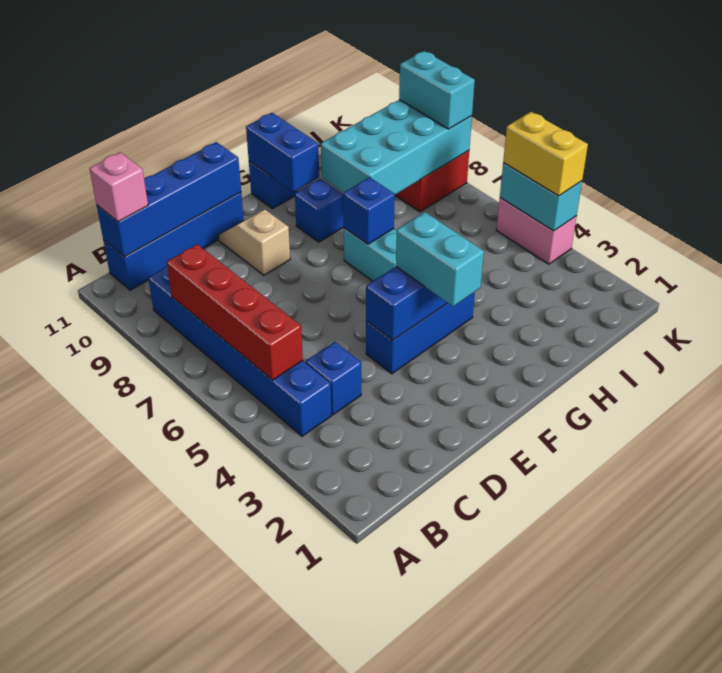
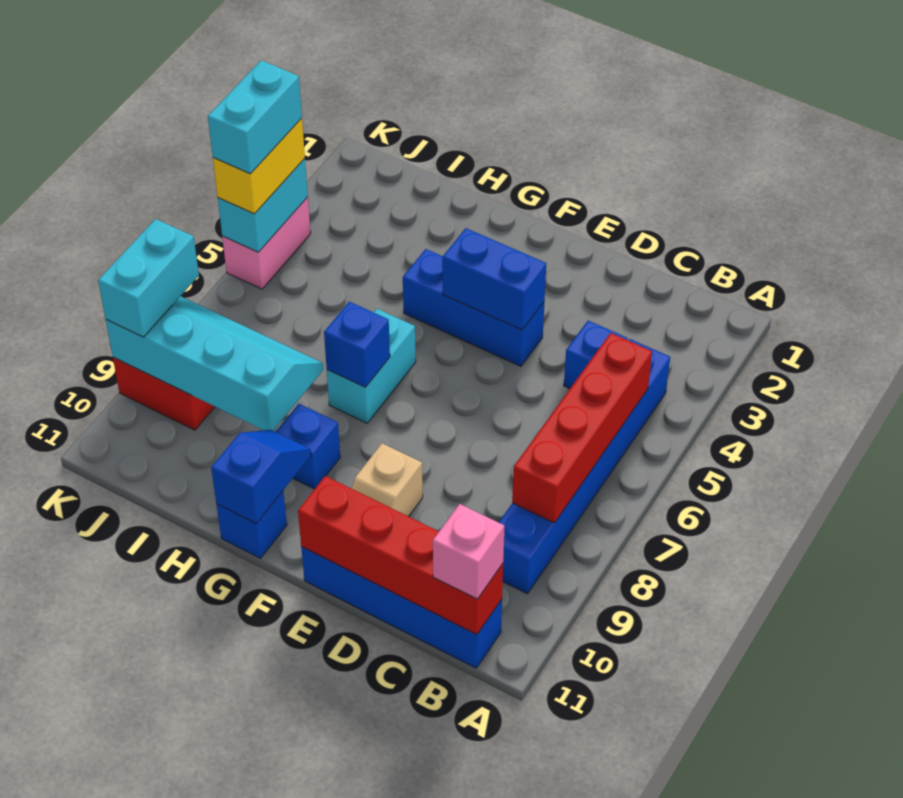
blue 1x4 brick [97,142,241,257] -> red 1x4 brick [298,476,503,635]
cyan 1x2 brick [396,212,484,306] -> cyan 1x2 brick moved to [208,60,302,174]
blue 1x2 brick [246,113,319,192] -> blue 1x2 slope [211,430,311,523]
cyan 2x4 brick [321,100,472,195] -> cyan 2x4 slope [106,296,323,430]

